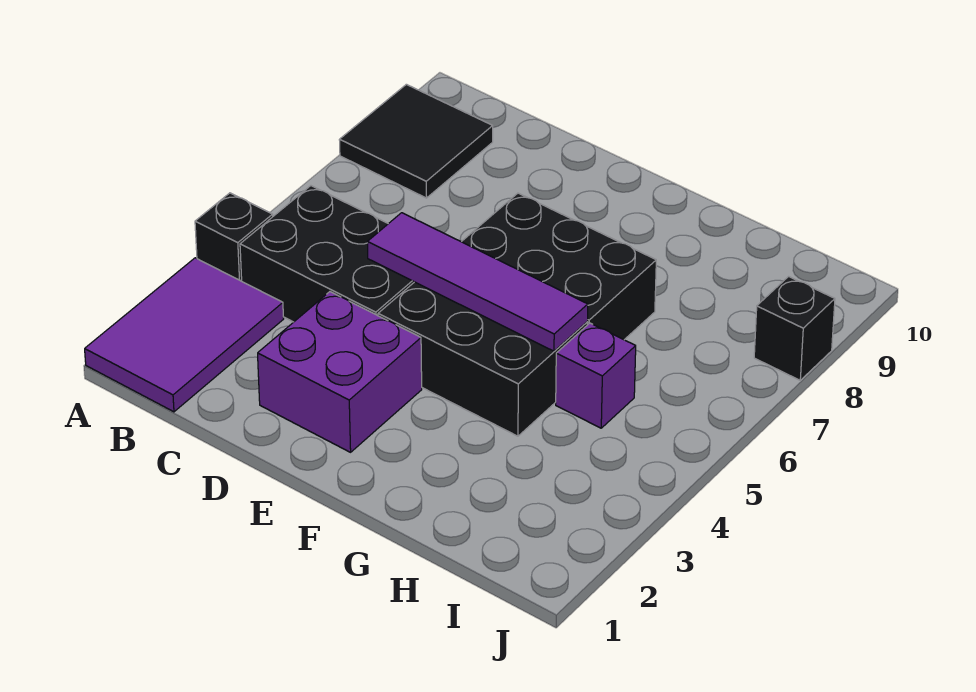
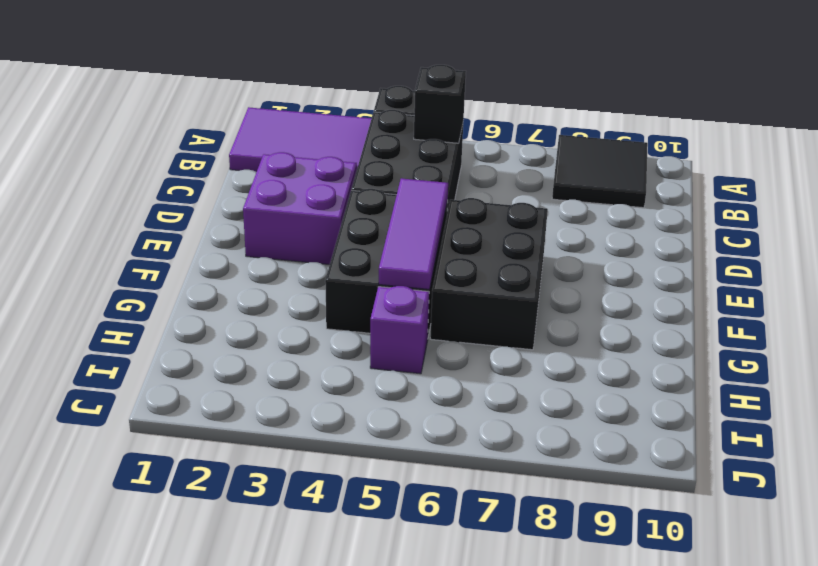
purple 1x4 tile [367,213,588,351] -> purple 1x3 tile [379,178,448,289]
black 1x1 brick [754,277,835,380] -> black 1x1 brick moved to [414,65,466,143]

